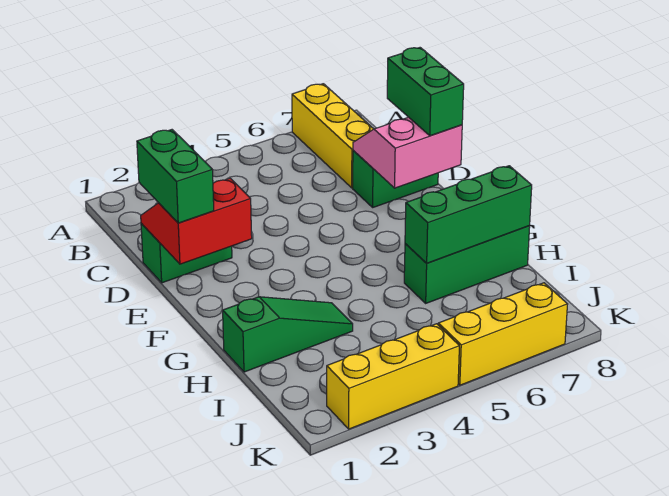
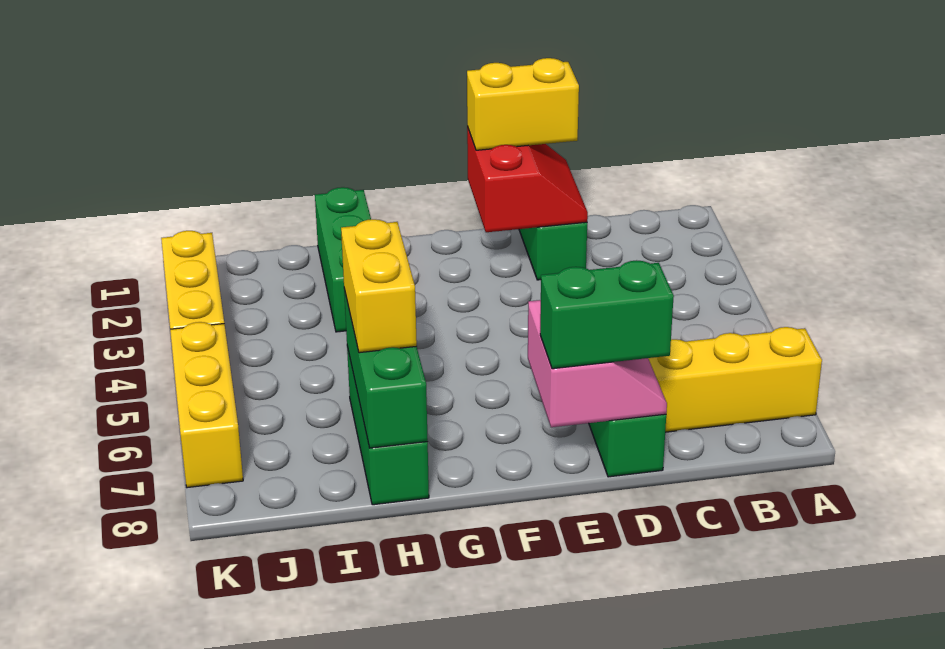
green 1x2 brick [137,130,214,223] -> yellow 1x2 brick [467,58,579,150]
green 1x3 slope [223,297,353,372] -> green 1x3 brick [315,187,371,332]
none -> yellow 1x2 brick [341,219,417,353]

